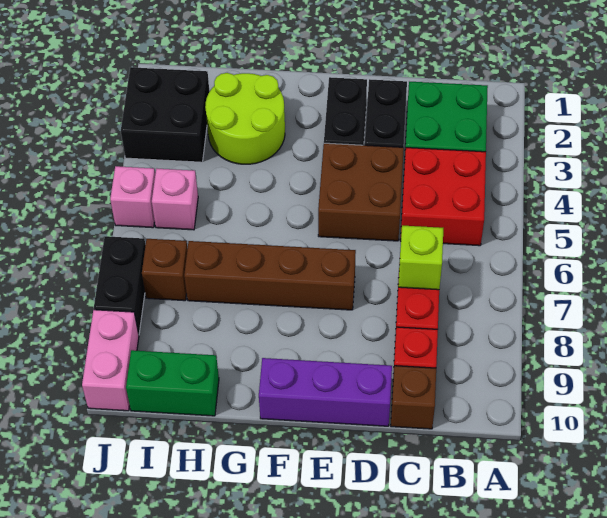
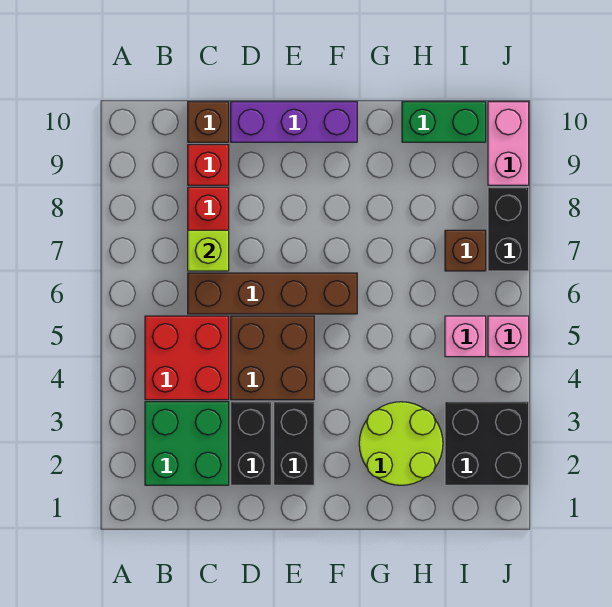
brown 1x4 brick [184,241,356,310] -> brown 1x4 brick moved to [188,273,357,314]

